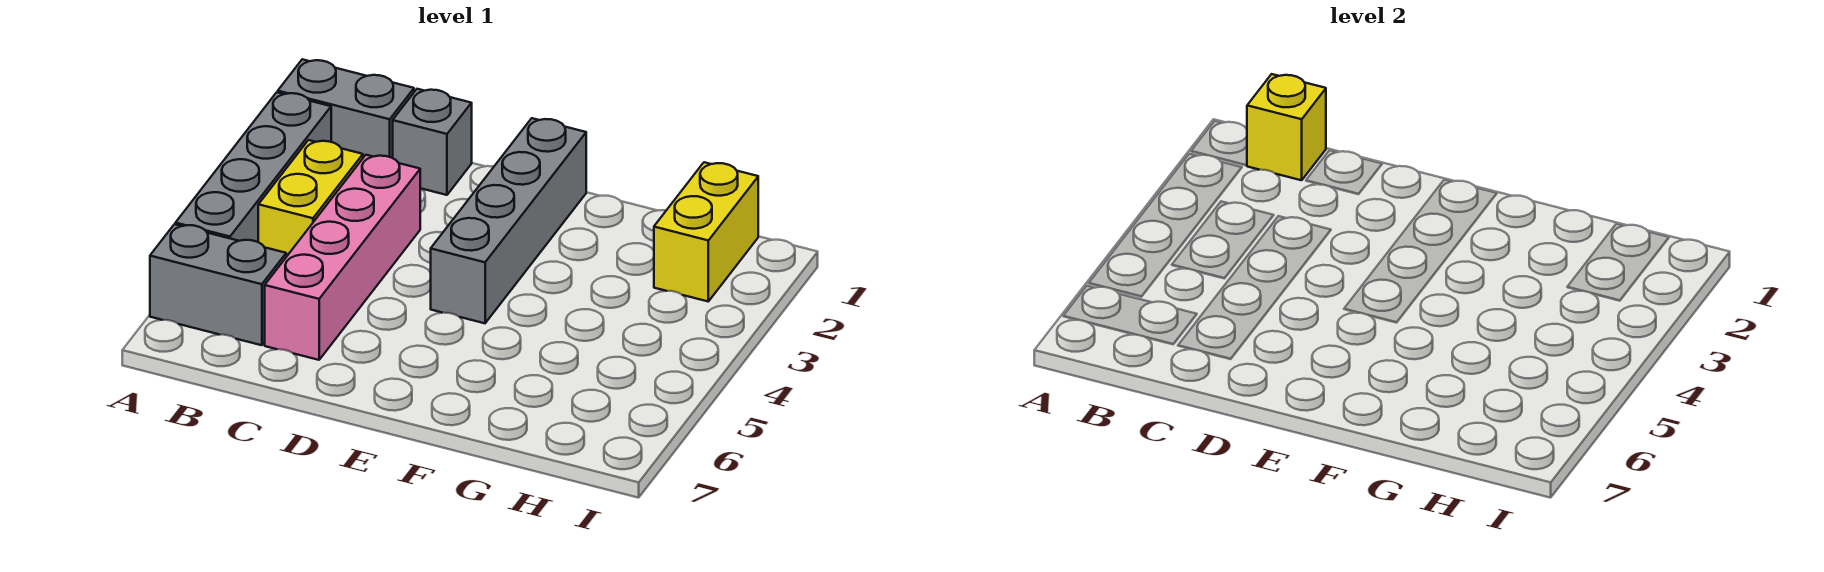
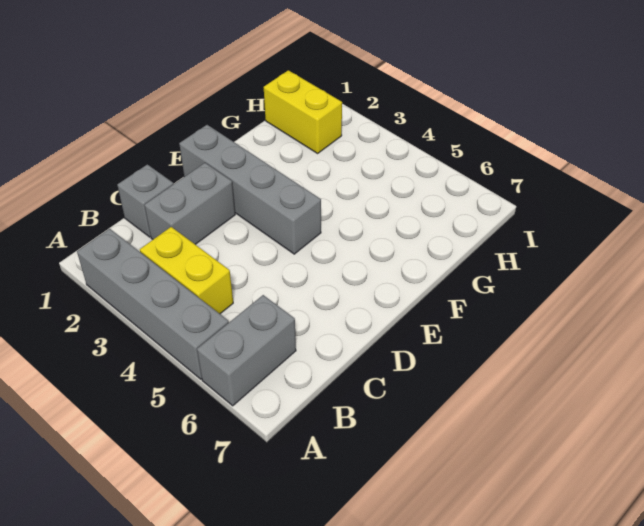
grey 1x2 brick [278,59,414,158] -> grey 1x2 brick moved to [145,163,235,244]
yellow 1x1 brick [1247,74,1326,180] -> none
pink 1x4 brick [265,155,420,360] -> none

